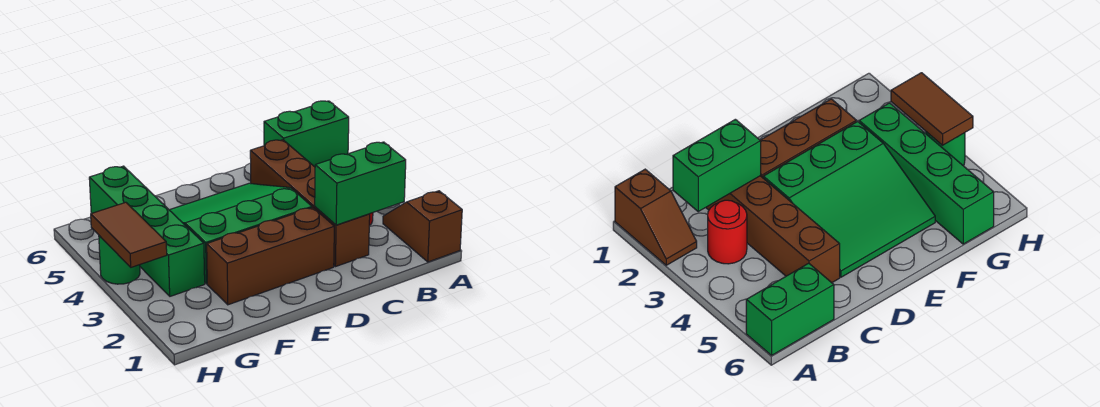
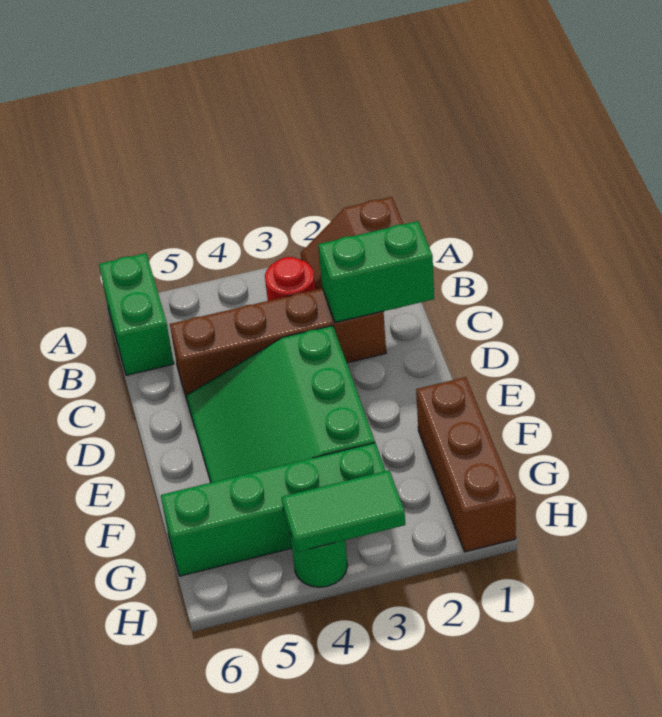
green 1x2 brick [315,142,406,225] -> green 1x2 brick turned to [318,221,434,323]
brown 1x3 brick [207,208,334,305] -> brown 1x3 brick moved to [416,377,516,552]
brown 1x2 tile [91,202,167,267] -> green 1x2 tile [282,470,405,552]

